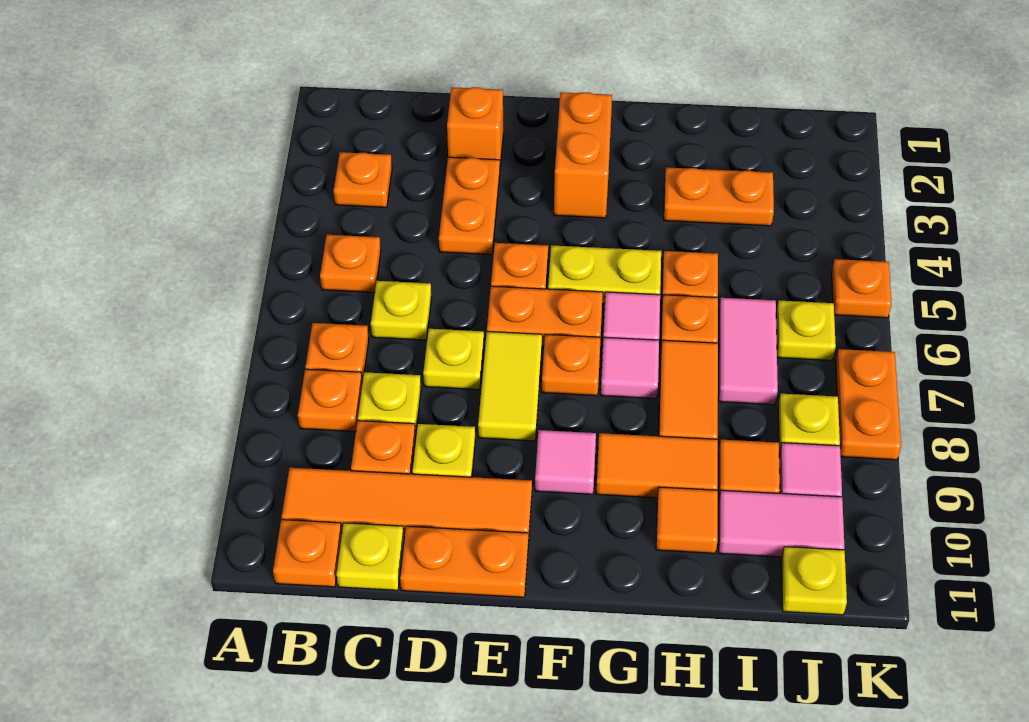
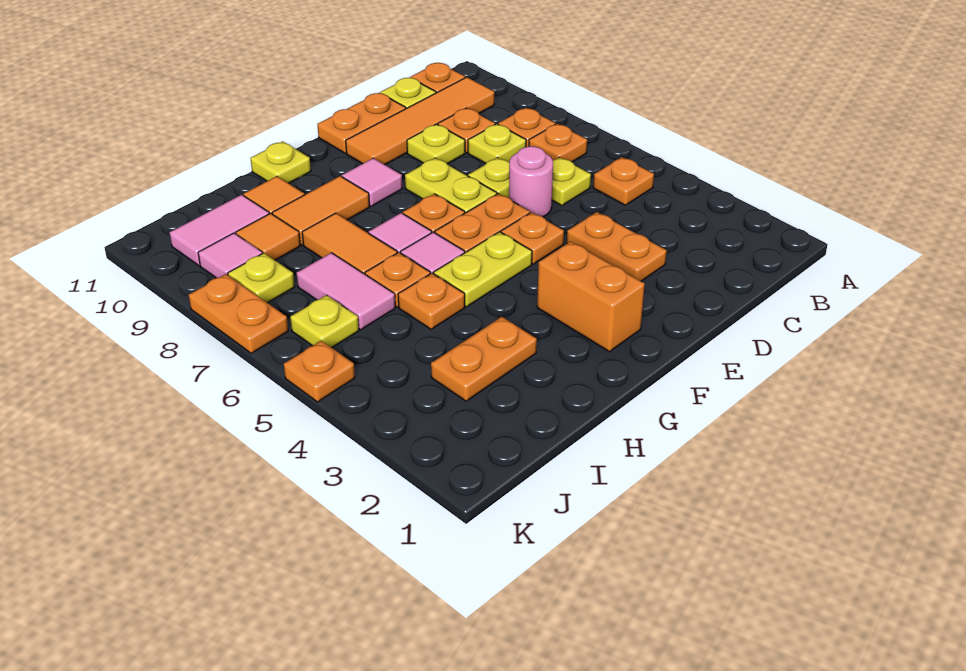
orange 1x1 plate [334,152,392,207] -> none
orange 1x1 brick [447,87,503,166] -> none
none -> pink 1x1 round brick [509,146,553,217]
yellow 1x2 tile [478,332,542,441] -> yellow 1x2 plate [405,158,497,213]
yellow 1x1 plate [781,547,847,615] -> yellow 1x1 plate moved to [251,141,311,183]

